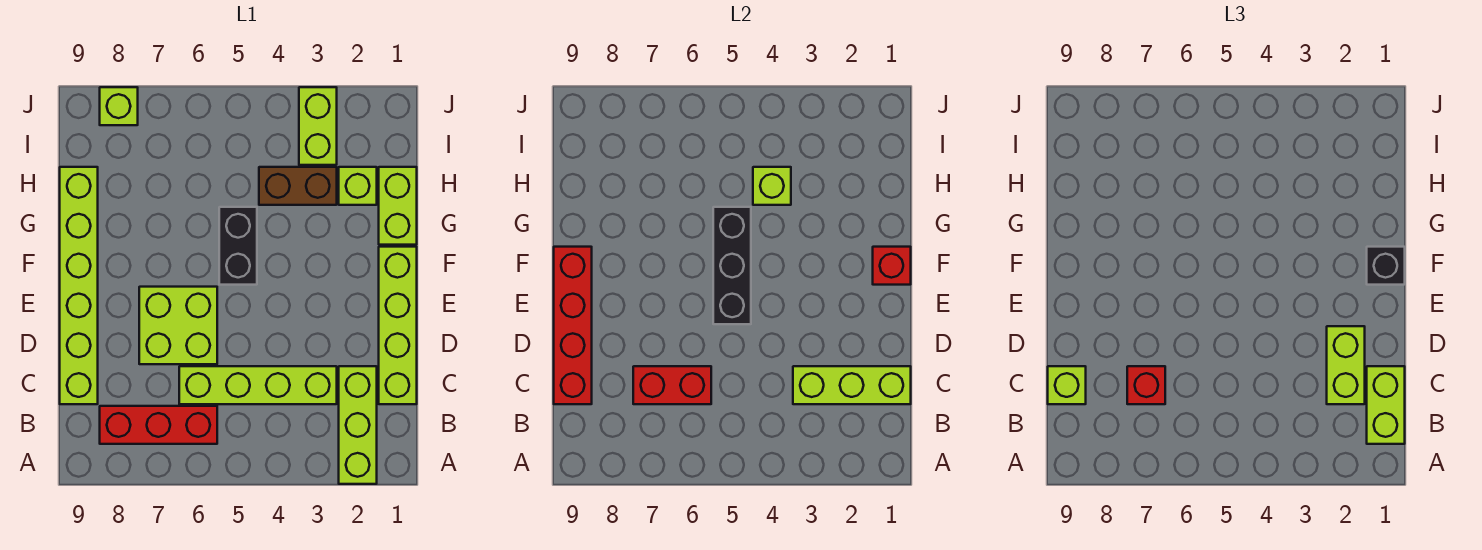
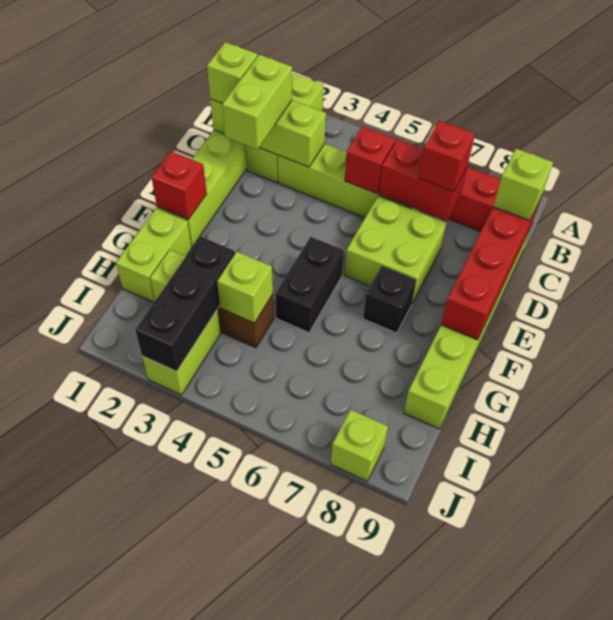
lime 1x2 brick [1367,366,1405,444] -> lime 1x1 brick [207,42,258,103]
none -> red 1x1 brick [345,126,395,194]
black 1x3 brick [713,207,751,324] -> black 1x3 brick moved to [135,236,235,372]
black 1x1 brick [1367,247,1405,285] -> black 1x1 brick moved to [363,266,416,333]

